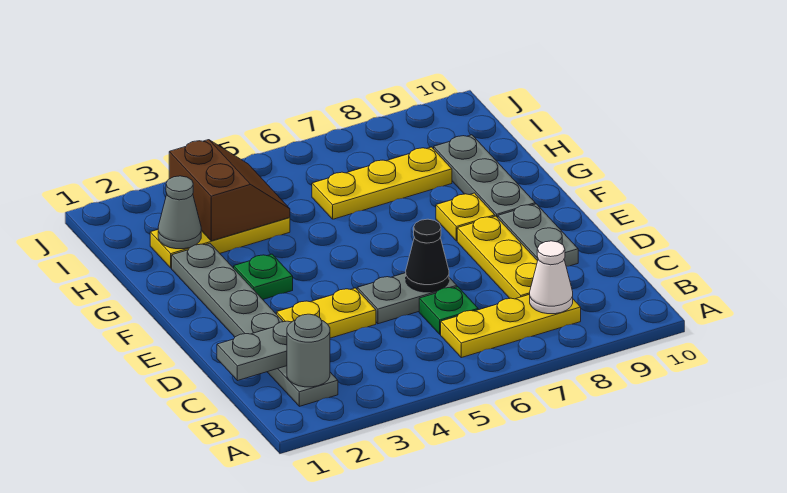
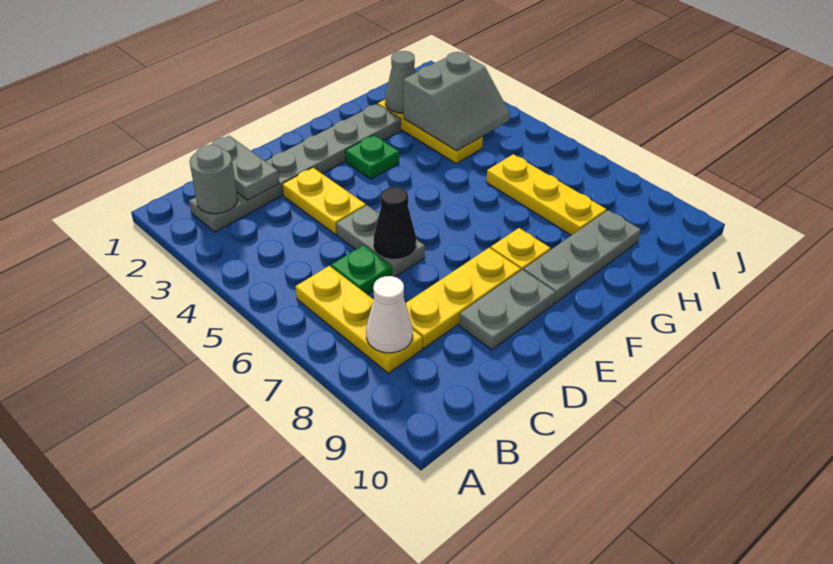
brown 2x2 slope [169,140,290,241] -> grey 2x2 slope [403,52,510,151]

